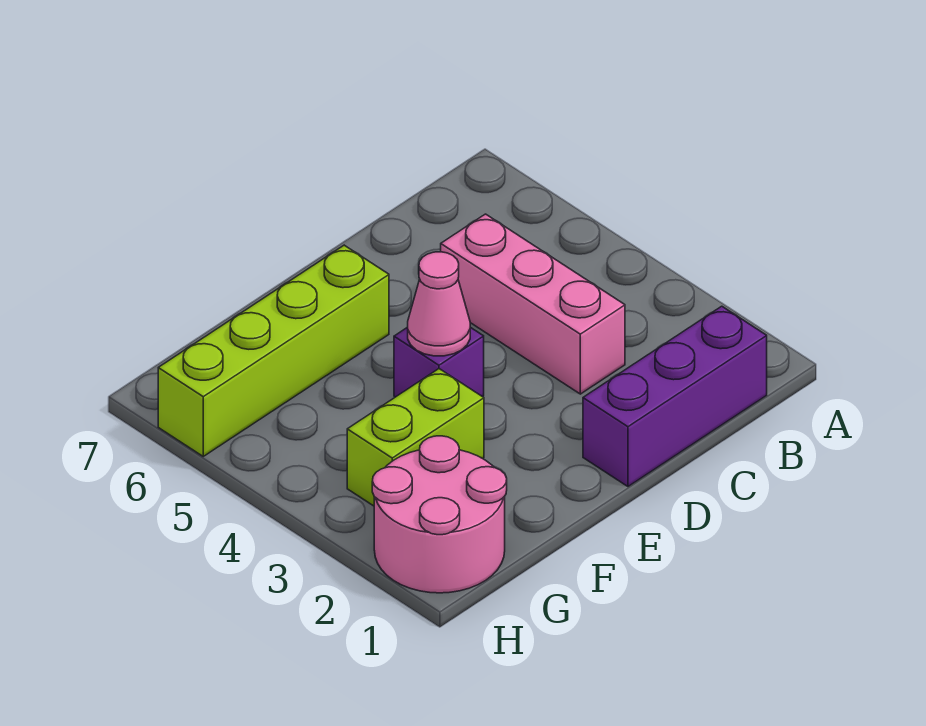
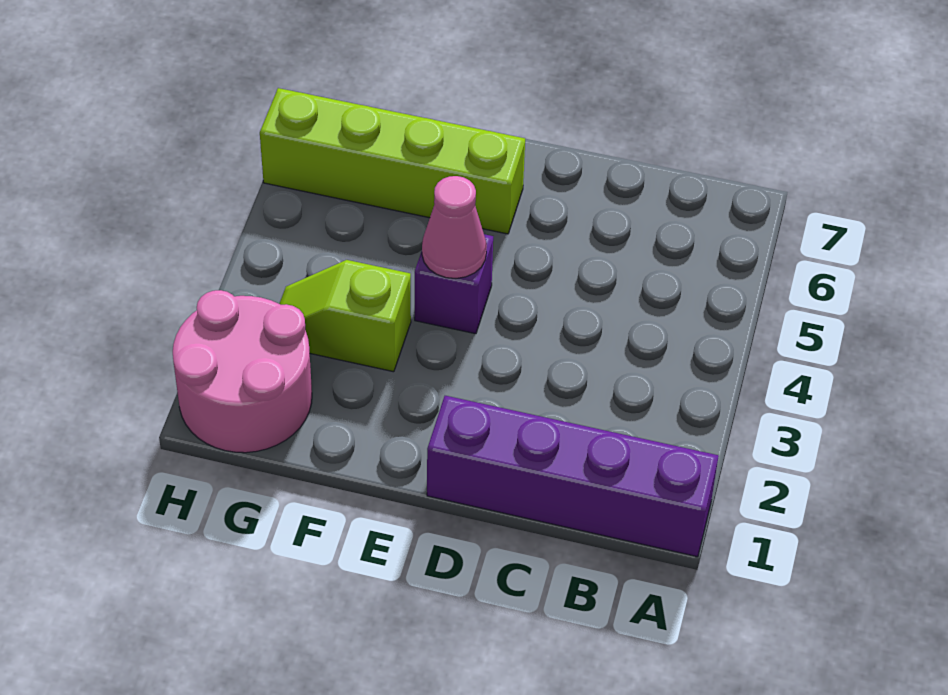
purple 1x3 brick [583,306,767,486] -> purple 1x4 brick [427,396,719,557]
pink 1x3 brick [441,214,625,394] -> none
lime 1x2 brick [347,369,484,506] -> lime 1x2 slope [279,260,411,372]

